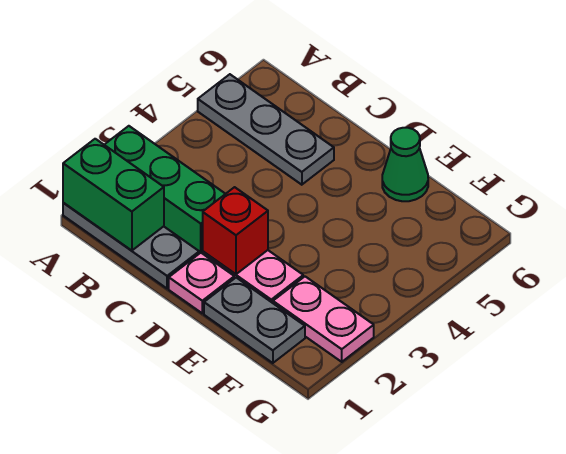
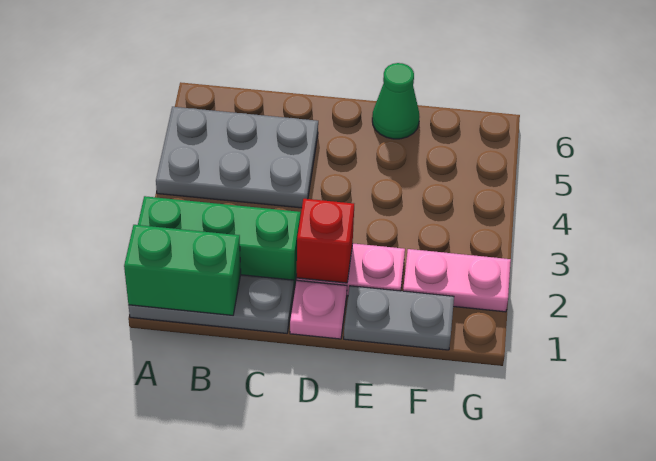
grey 1x3 plate [198,74,334,185] -> grey 2x3 plate [156,107,318,208]

